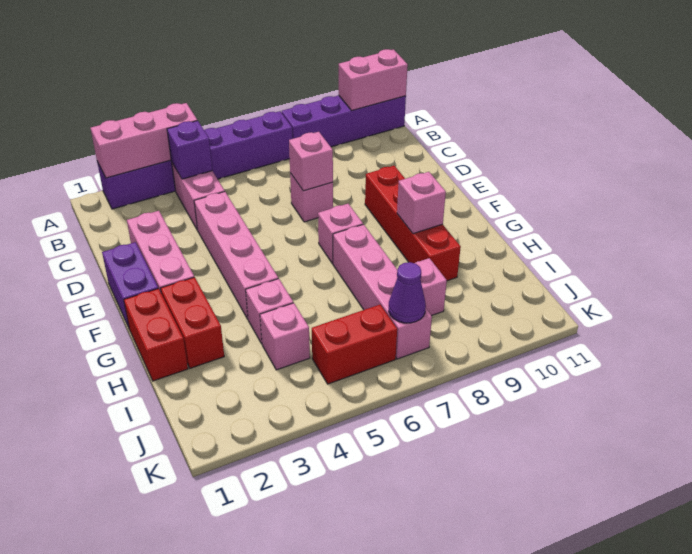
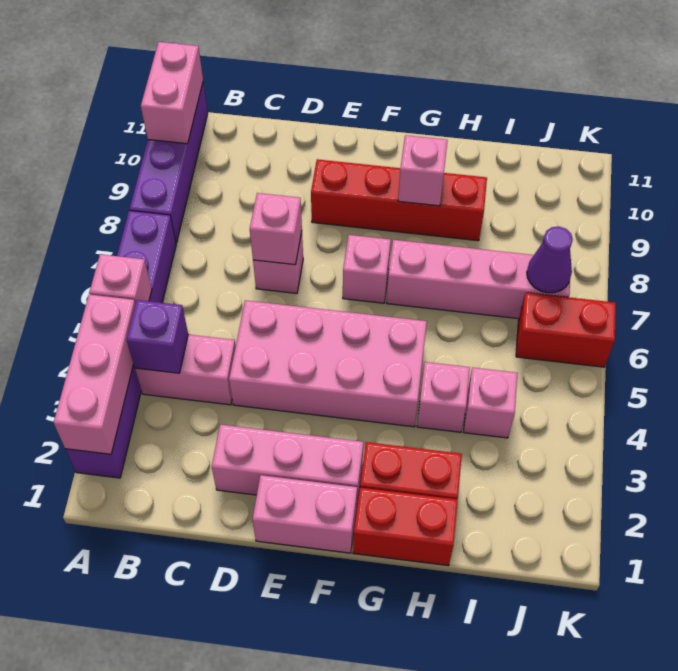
pink 1x4 brick [194,192,278,319] -> pink 2x4 brick [229,300,427,427]
purple 1x2 brick [102,242,158,327] -> pink 1x2 brick [252,475,357,553]
pink 1x1 brick [415,258,447,316] -> pink 1x1 brick moved to [89,254,152,304]
red 1x2 brick [312,305,397,384] -> red 1x2 brick turned to [516,293,616,367]

